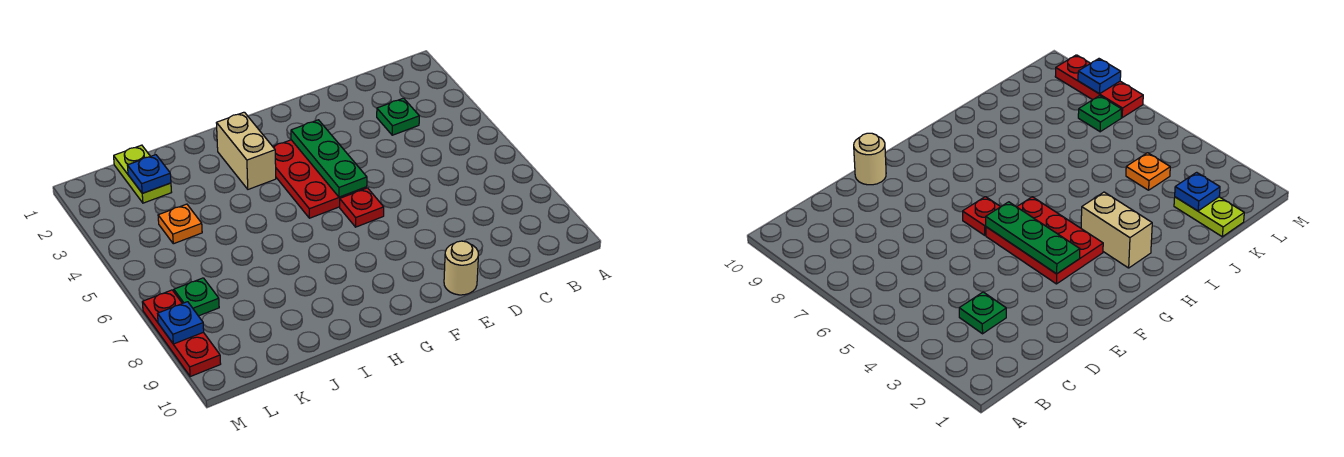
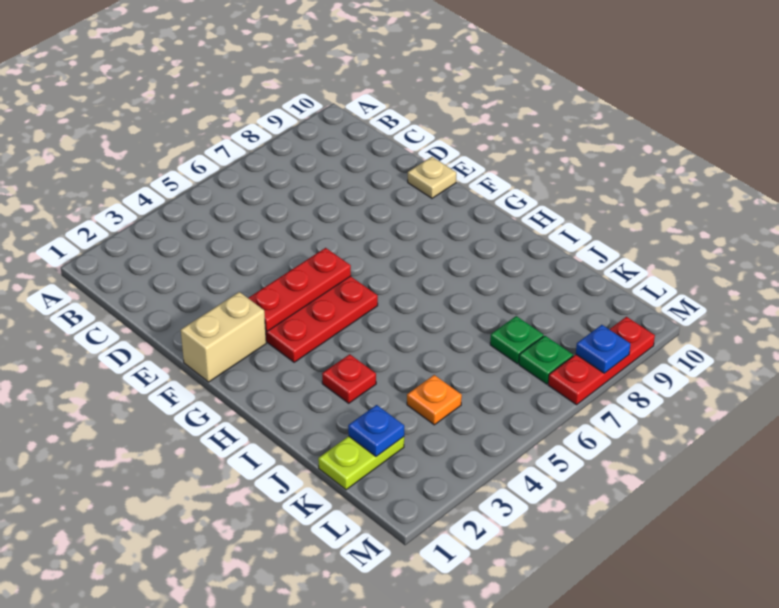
green 1x1 plate [377,98,419,135] -> green 1x1 plate moved to [490,316,544,364]
tan 1x1 round brick [444,241,478,295] -> tan 1x1 plate [408,157,456,198]
green 1x3 plate [291,120,367,197] -> red 1x3 plate [248,248,351,331]
red 1x1 plate [340,188,384,227] -> red 1x1 plate moved to [322,354,376,403]
tan 1x2 brick [217,112,276,189] -> tan 1x2 brick moved to [181,292,266,382]

